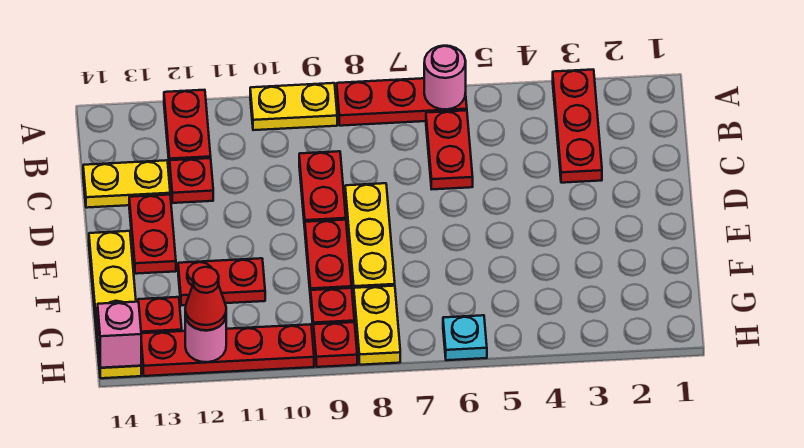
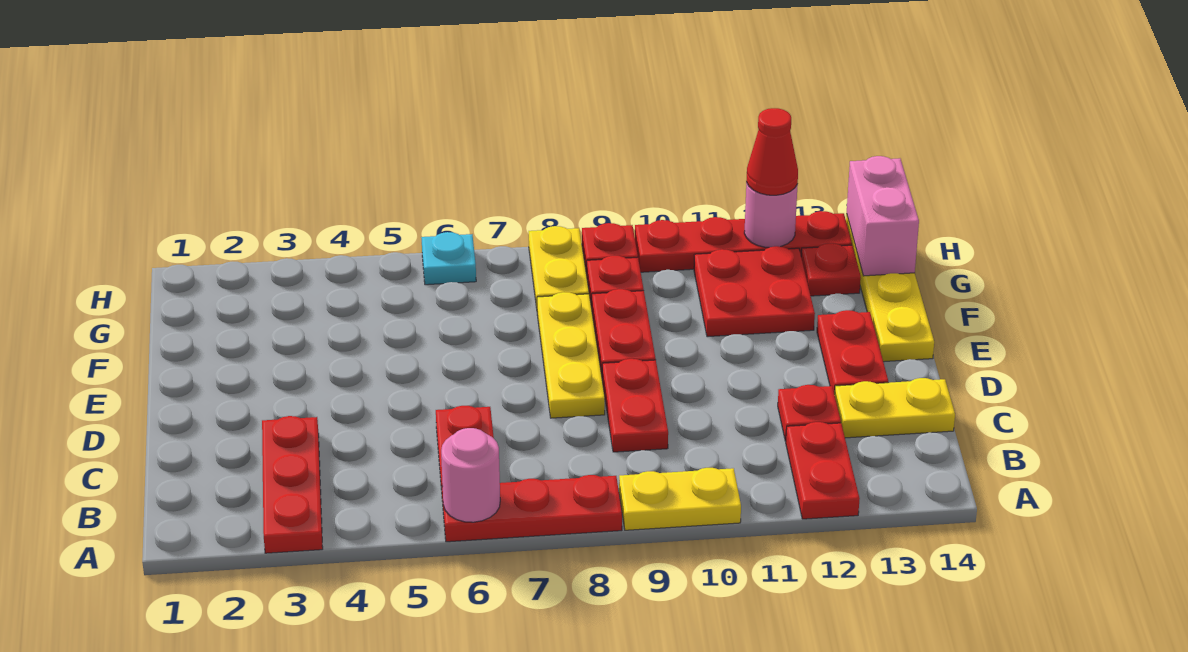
red 1x2 plate [178,258,265,306] -> red 2x2 plate [694,246,815,337]
pink 1x1 brick [98,302,141,368] -> pink 1x2 brick [847,156,919,276]

